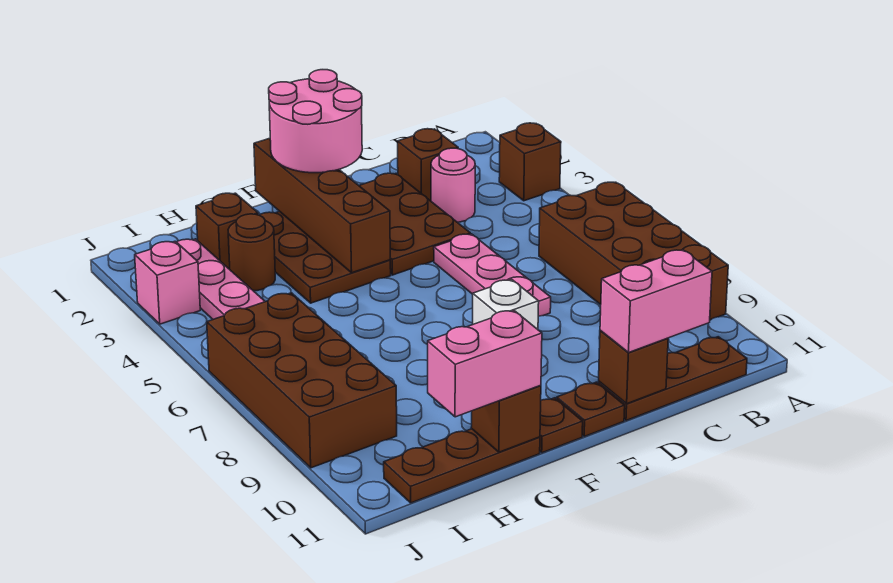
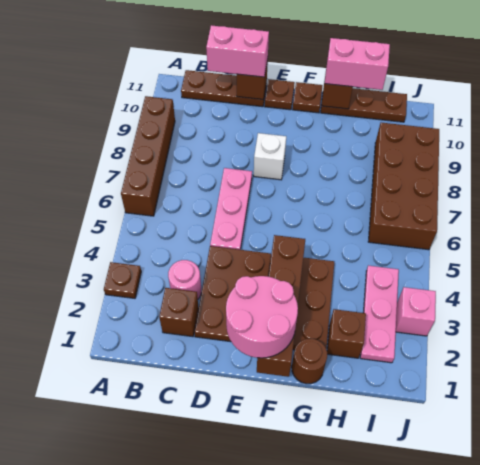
brown 1x1 brick [499,123,561,201] -> brown 1x1 plate [104,262,141,298]
brown 2x4 brick [539,182,728,320] -> brown 1x4 brick [121,96,175,216]
brown 1x1 round brick [228,214,275,291] -> brown 1x1 round brick moved to [292,339,327,384]

